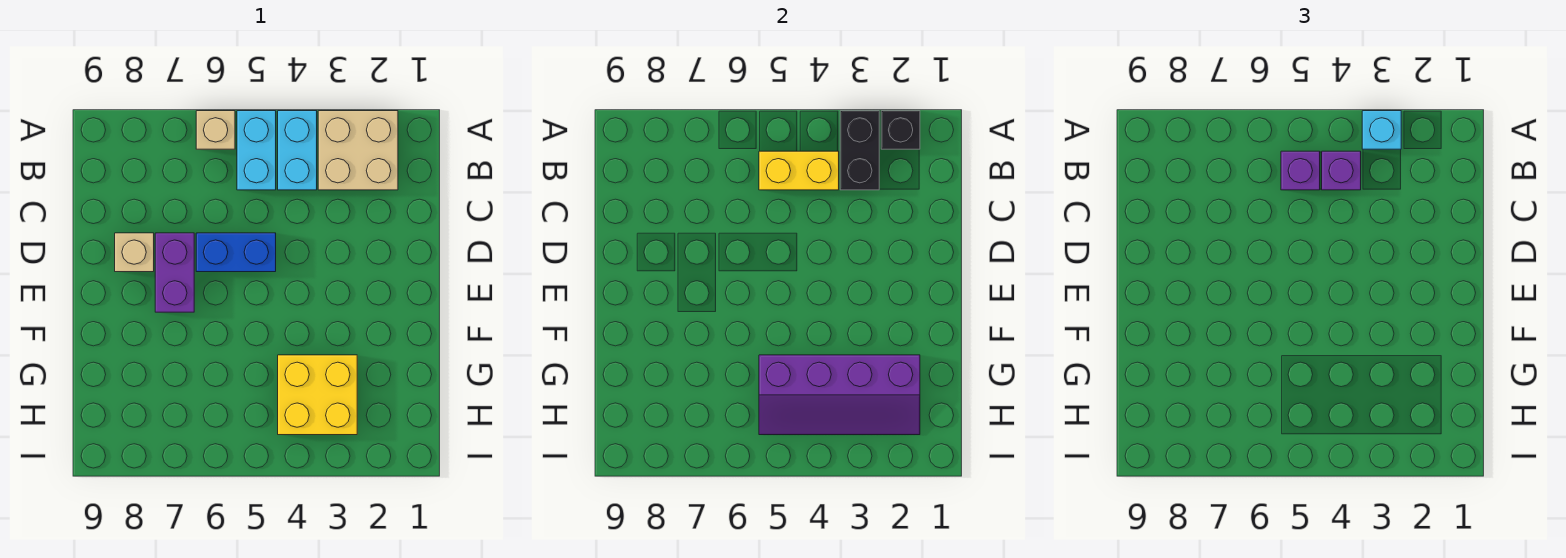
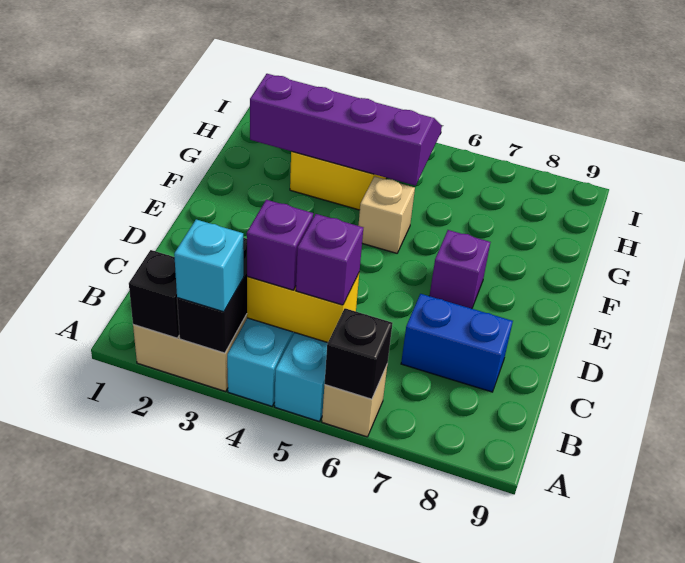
none -> black 1x1 brick [325,308,392,399]
blue 1x2 brick [196,233,276,272] -> blue 1x2 brick moved to [401,294,513,392]
purple 1x2 brick [155,233,194,312] -> purple 1x1 brick [430,230,490,309]
tan 1x1 brick [115,233,154,272] -> tan 1x1 brick moved to [358,176,415,253]

